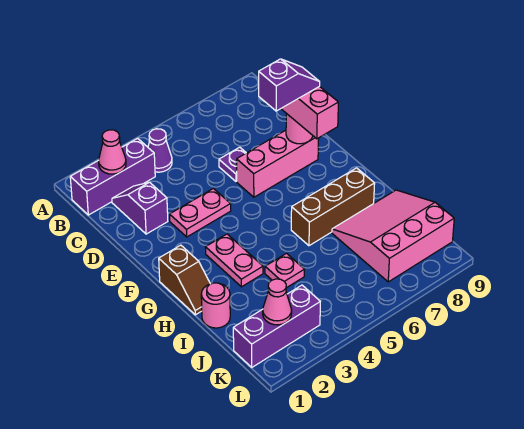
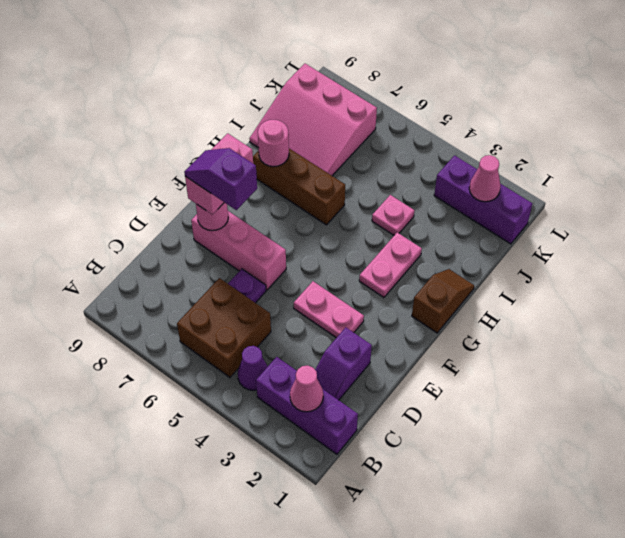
none -> brown 2x2 brick [177,278,271,377]
pink 1x1 round brick [201,283,230,328] -> pink 1x1 round brick moved to [258,120,289,167]

